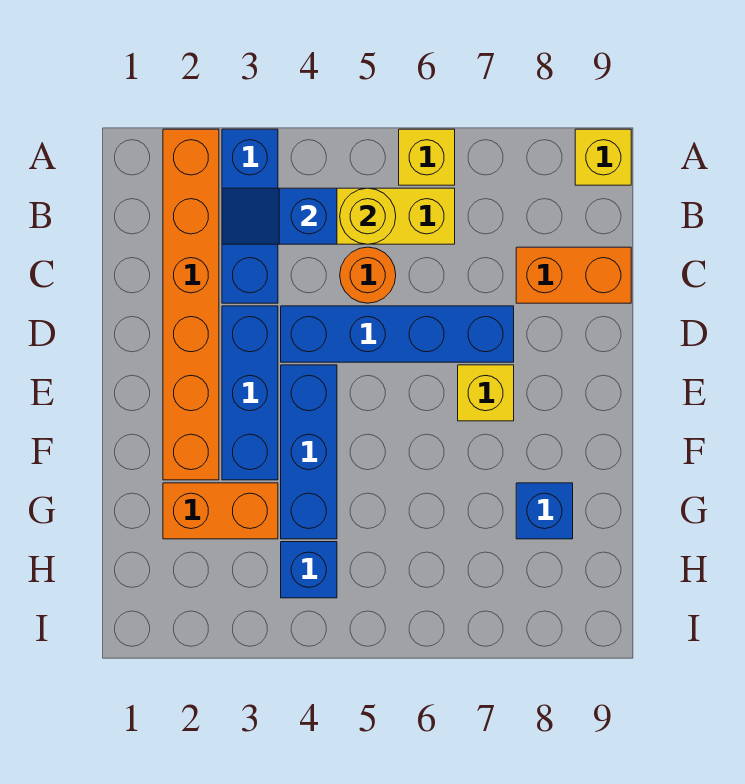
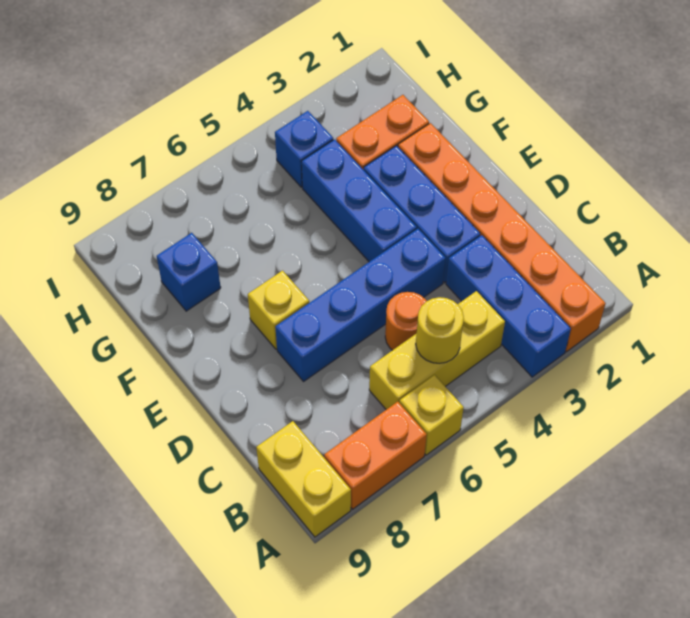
yellow 1x1 brick [575,129,631,185] -> yellow 1x2 brick [256,421,351,537]
blue 1x2 slope [222,188,337,244] -> none
orange 1x2 brick [516,247,631,303] -> orange 1x2 brick moved to [324,402,427,509]

